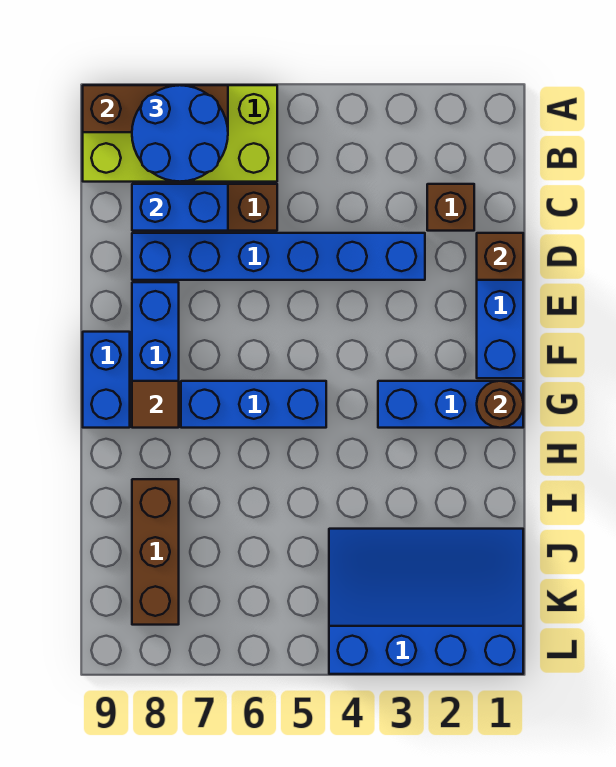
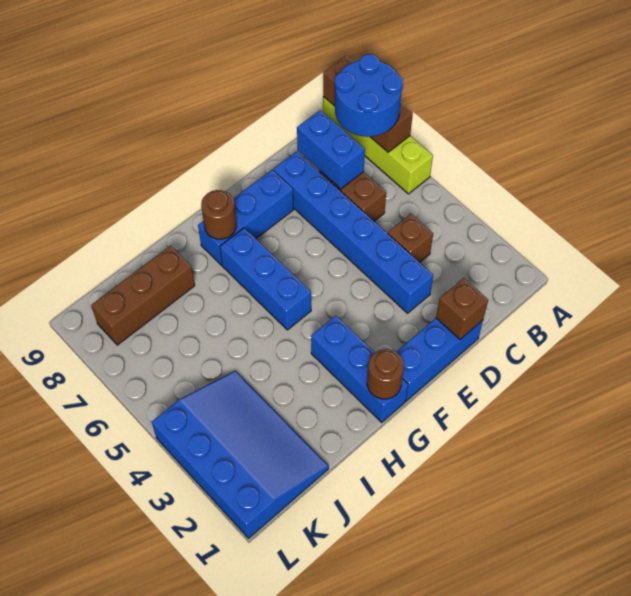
lime 2x4 brick [83,85,277,182] -> lime 1x4 brick [323,97,433,194]
brown 1x1 brick [427,184,474,231] -> brown 1x1 brick moved to [388,214,433,262]
blue 1x2 brick [83,332,130,428] -> none
brown 1x1 tile [132,381,179,428] -> brown 1x1 round brick [201,190,236,239]

